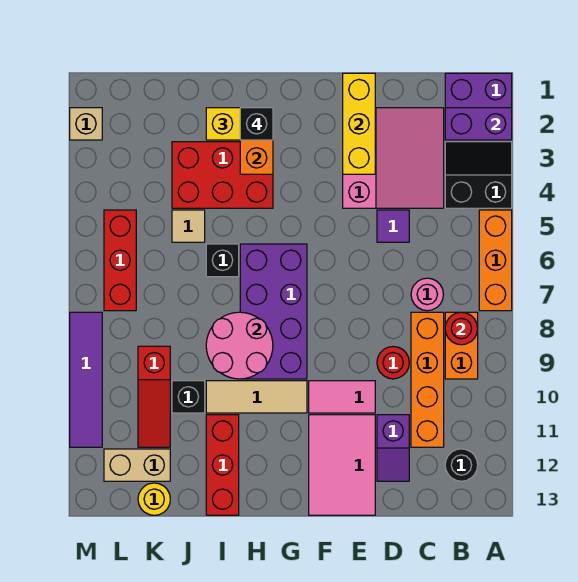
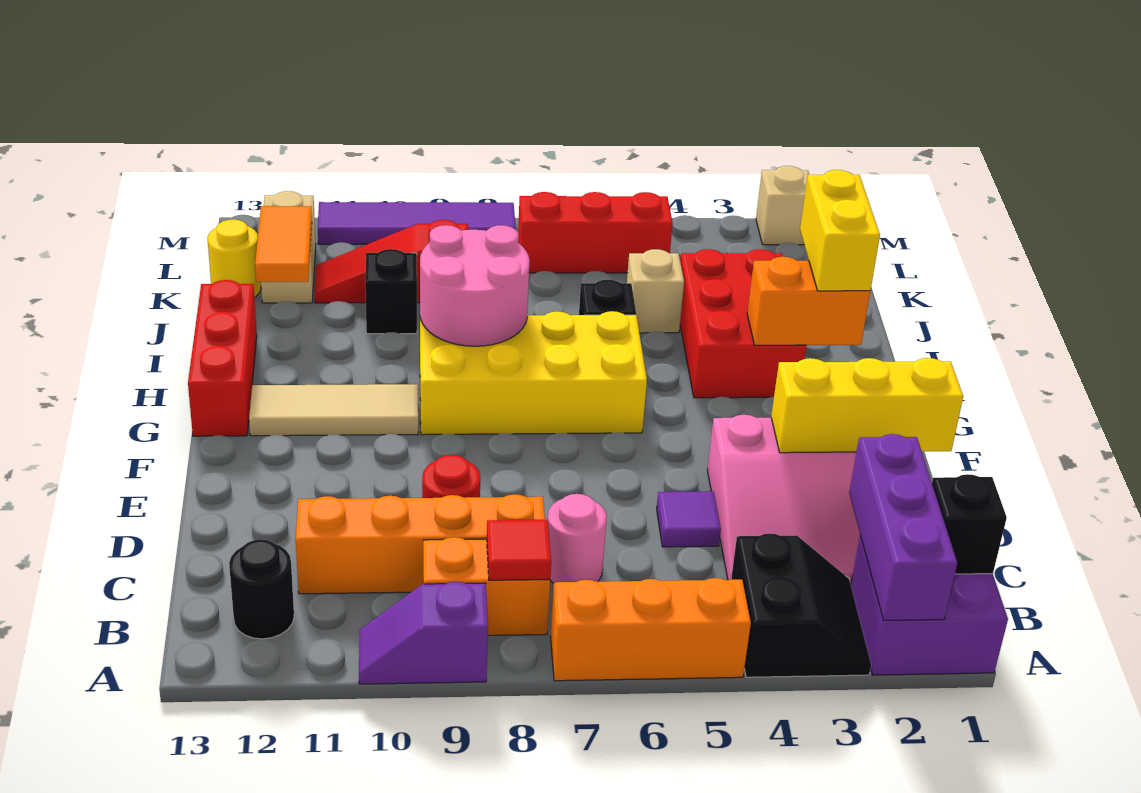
purple 1x2 brick [445,108,512,140] -> purple 1x3 brick [849,434,957,620]
red 1x1 round brick [445,312,478,345] -> red 1x1 tile [487,520,551,580]
purple 1x2 slope [377,415,409,481] -> purple 1x2 slope moved to [359,582,488,684]
pink 1x2 tile [309,381,375,413] -> none
pink 2x3 tile [309,415,375,515] -> none
purple 2x4 brick [240,244,307,379] -> yellow 2x4 brick [420,311,647,435]
tan 1x3 tile [206,381,307,413] -> tan 1x3 tile turned to [249,384,418,436]
black 1x1 brick [240,108,273,140] -> black 1x1 brick moved to [932,474,1007,574]
red 1x3 brick [206,415,239,515] -> red 1x3 brick turned to [188,280,257,436]
tan 1x1 tile [172,210,205,242] -> tan 1x1 brick [627,249,684,333]
none -> orange 1x2 tile [255,206,312,282]

